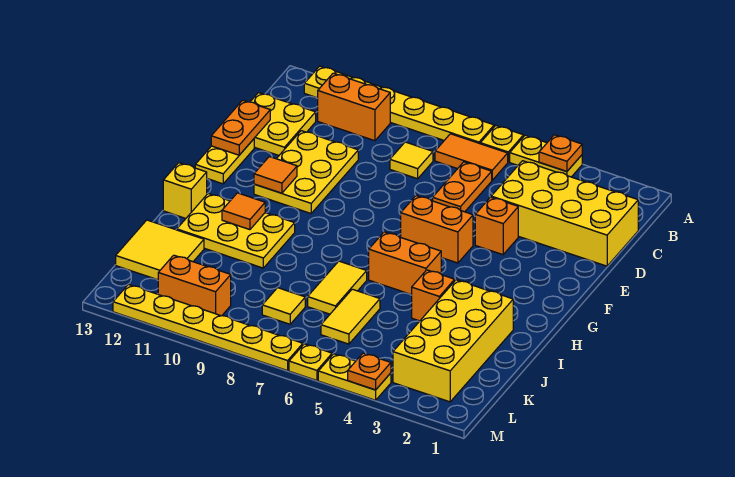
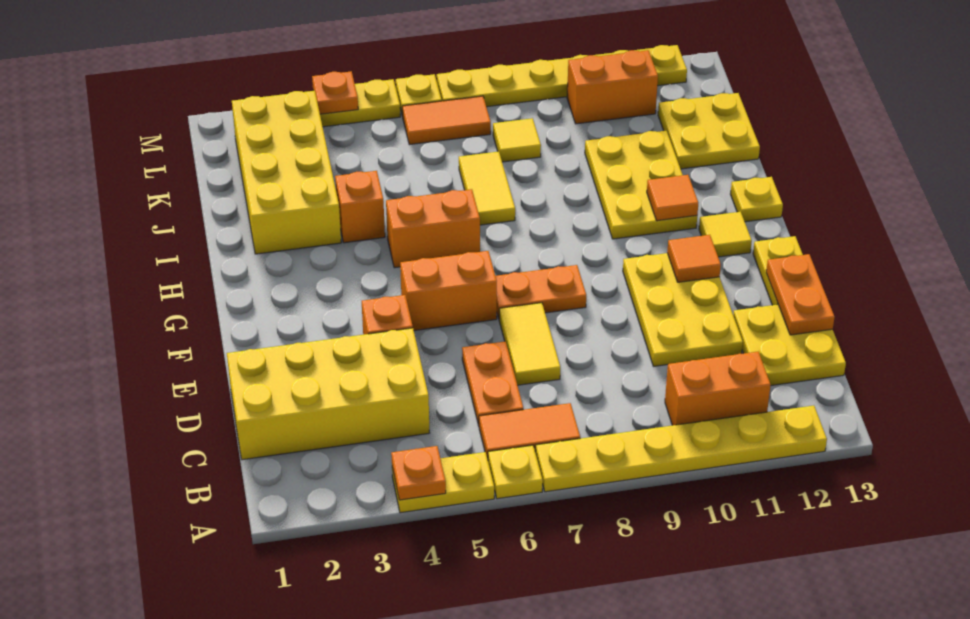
yellow 1x1 tile [390,142,433,179] -> yellow 1x1 tile moved to [699,212,752,257]
none -> orange 1x2 plate [496,265,586,318]
yellow 2x3 plate [177,194,295,268] -> yellow 2x3 plate turned to [585,131,697,239]
yellow 1x1 brick [163,163,207,218] -> yellow 1x1 plate [731,177,783,222]
yellow 1x2 tile [321,289,380,344] -> yellow 1x2 tile moved to [499,303,560,385]
yellow 2x2 tile [116,220,204,280] -> yellow 2x2 plate [658,93,760,169]
none -> orange 1x2 tile [402,96,491,145]

